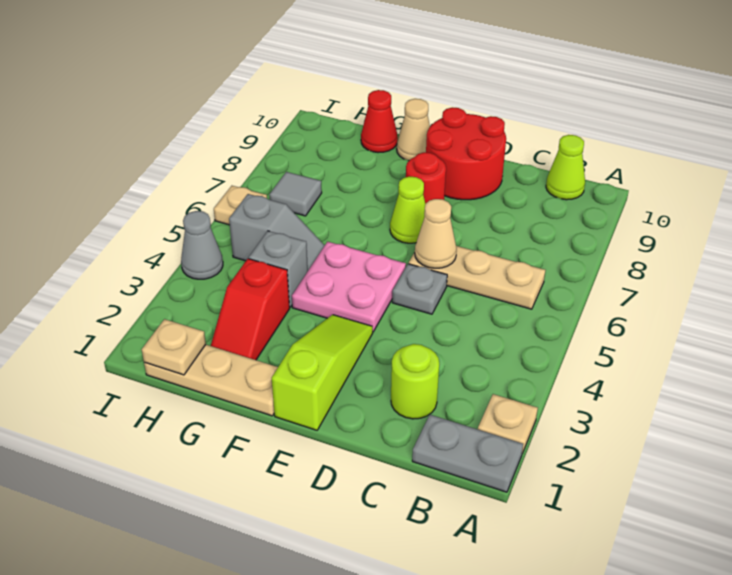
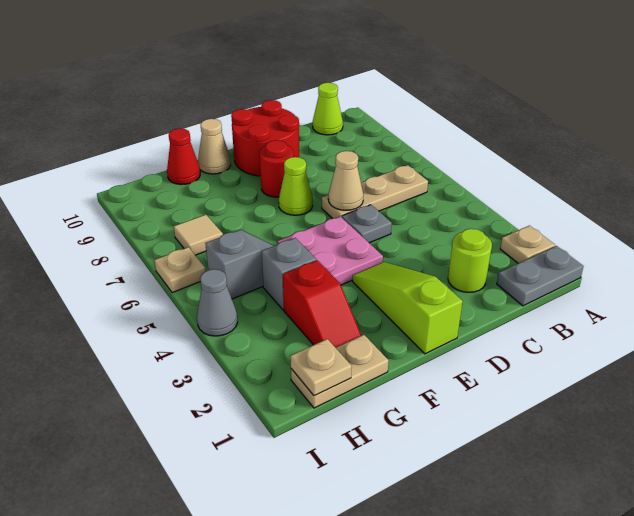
tan 1x3 plate [144,345,278,416] -> tan 1x2 plate [291,335,389,408]
grey 1x1 tile [269,172,322,216] -> tan 1x1 tile [174,215,223,255]

